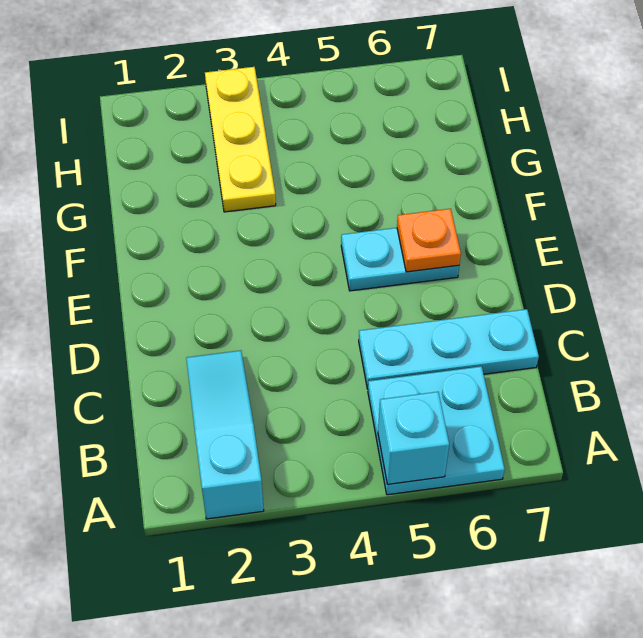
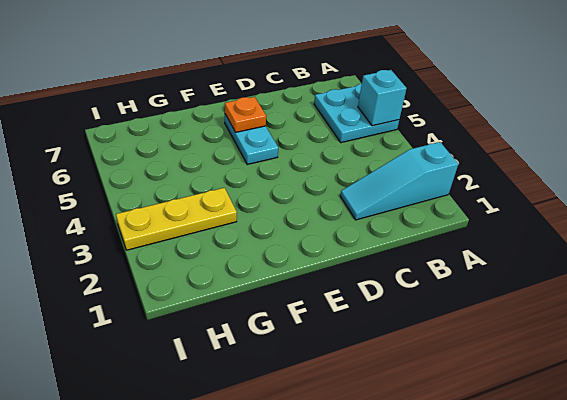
cyan 1x3 plate [359,309,539,389] -> none

